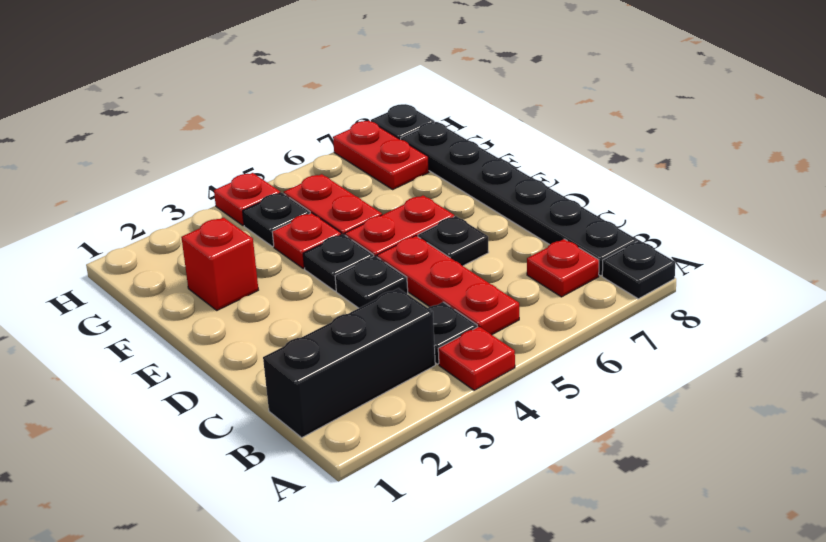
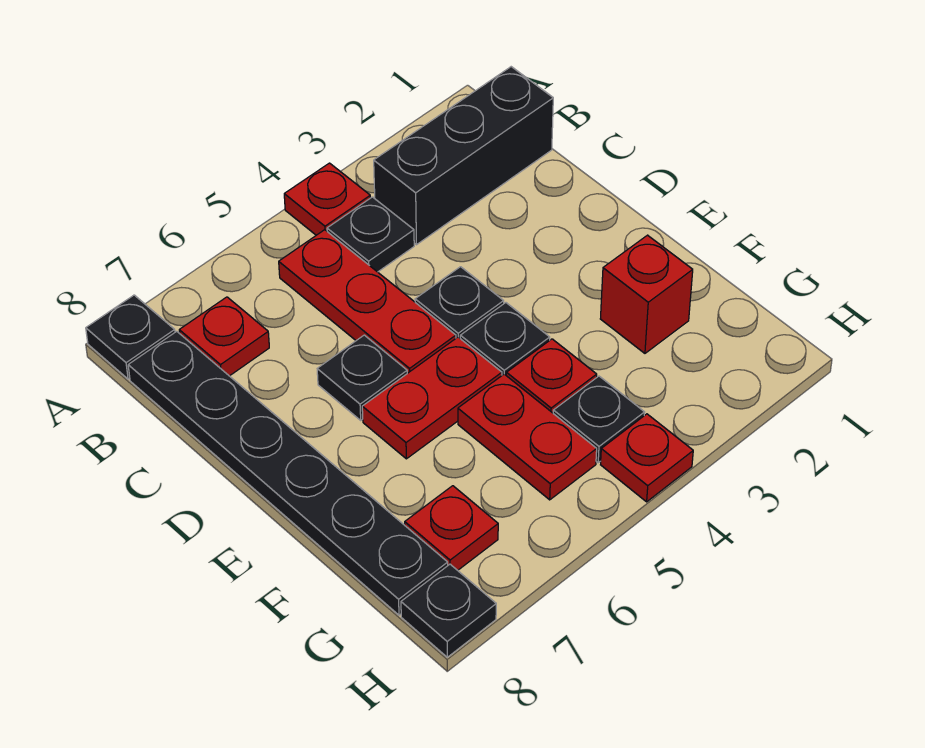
red 1x2 plate [333,121,429,189] -> red 1x1 plate [405,486,498,570]

